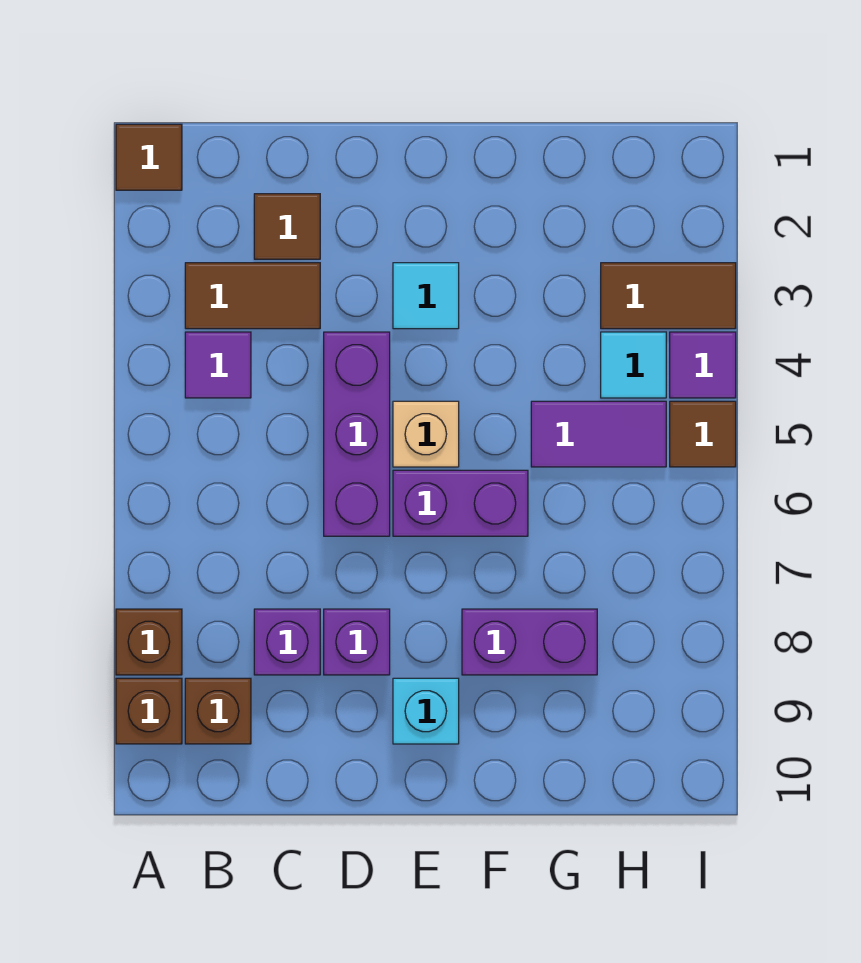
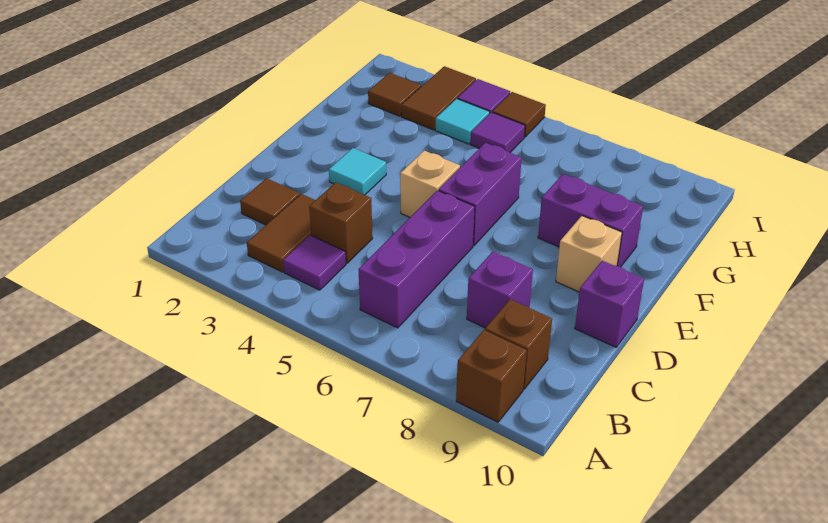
brown 1x1 tile [116,124,182,190] -> brown 1x1 tile moved to [368,73,421,116]
brown 1x1 brick [116,609,182,675] -> brown 1x1 brick moved to [309,182,373,263]
purple 1x3 brick [324,332,390,536] -> purple 1x3 brick turned to [358,190,475,328]
purple 1x1 brick [324,609,390,675] -> purple 1x1 brick moved to [575,261,644,347]
cyan 1x1 brick [393,678,459,744] -> tan 1x1 brick [556,216,622,292]
purple 1x2 brick [462,609,597,675] -> purple 1x2 brick turned to [538,174,643,267]
purple 1x2 tile [531,401,666,467] -> purple 1x1 tile [470,112,525,152]

